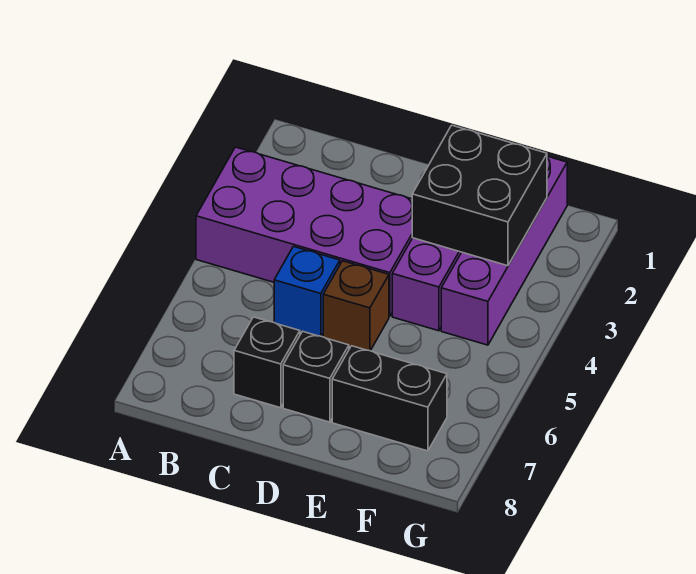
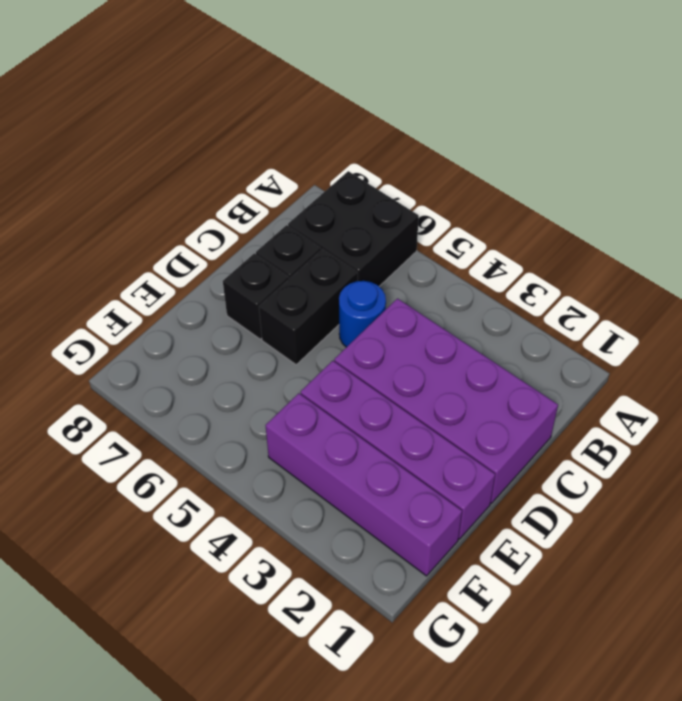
purple 2x4 brick [196,147,412,316] -> purple 2x4 brick turned to [334,299,558,503]
blue 1x1 brick [274,247,340,336] -> blue 1x1 round brick [339,281,386,347]
brown 1x1 brick [323,261,389,351] -> none
black 2x2 brick [412,125,547,266] -> black 2x2 brick moved to [288,171,419,286]
black 1x2 brick [332,346,447,451] -> black 1x2 brick moved to [259,249,358,365]

